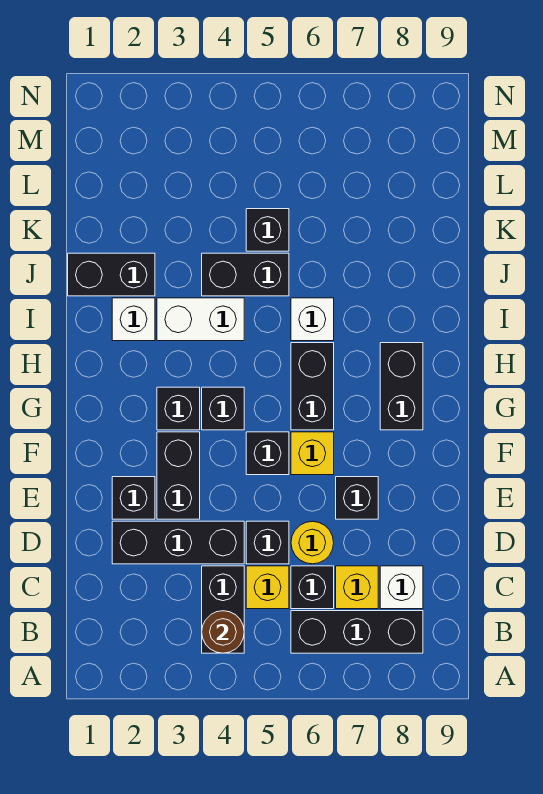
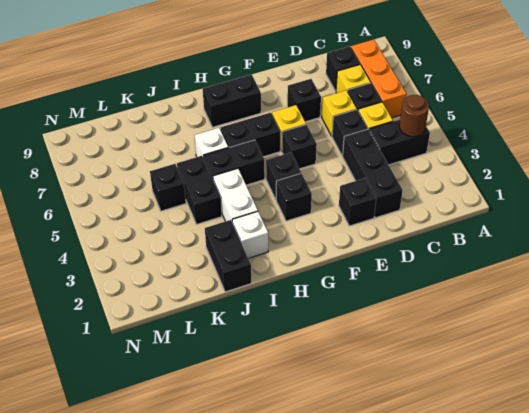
black 1x3 brick [291,611,423,653] -> orange 1x3 brick [351,40,407,118]
white 1x1 brick [380,566,423,609] -> black 1x1 brick [326,46,360,91]
yellow 1x1 round brick [291,521,334,564] -> yellow 1x1 brick [322,90,357,136]
black 1x2 brick [157,432,200,519] -> black 1x2 brick moved to [204,140,265,185]

